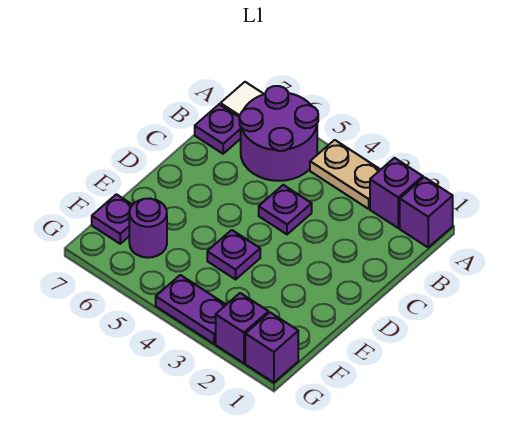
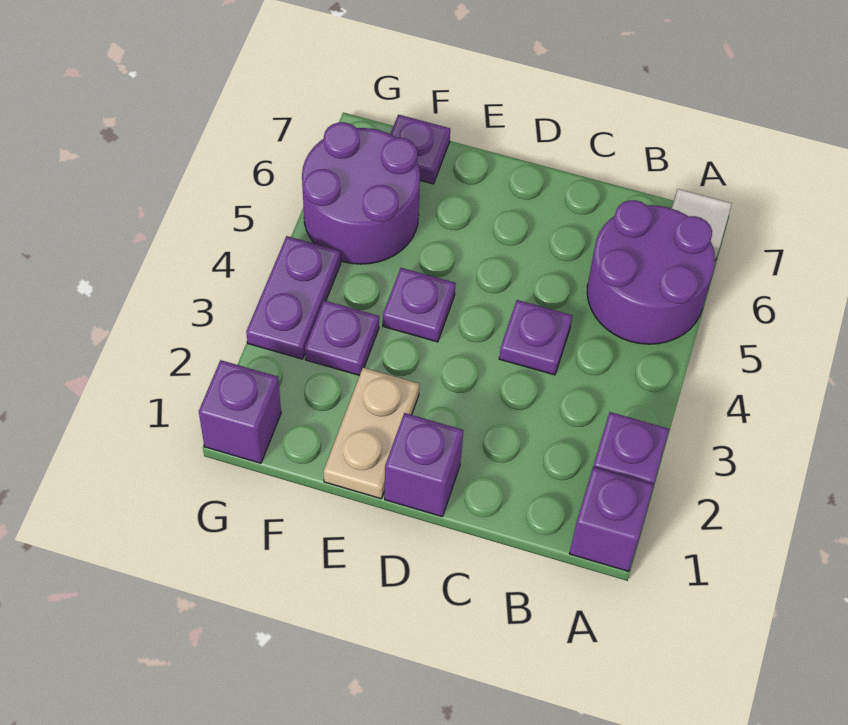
tan 1x2 plate [310,140,381,209] -> tan 1x2 plate moved to [324,368,419,499]
purple 1x1 plate [195,104,241,154] -> purple 1x1 plate moved to [305,301,379,375]
purple 1x1 round brick [129,198,167,258] -> purple 2x2 round brick [302,122,420,264]
purple 1x1 brick [216,293,269,363] -> purple 1x1 brick moved to [385,413,463,517]

